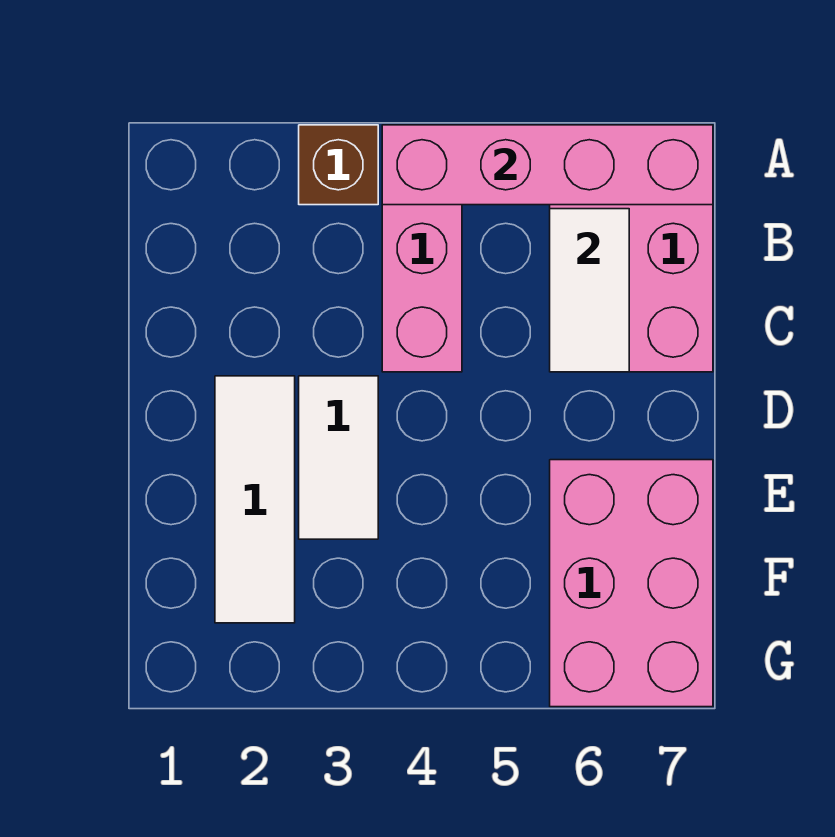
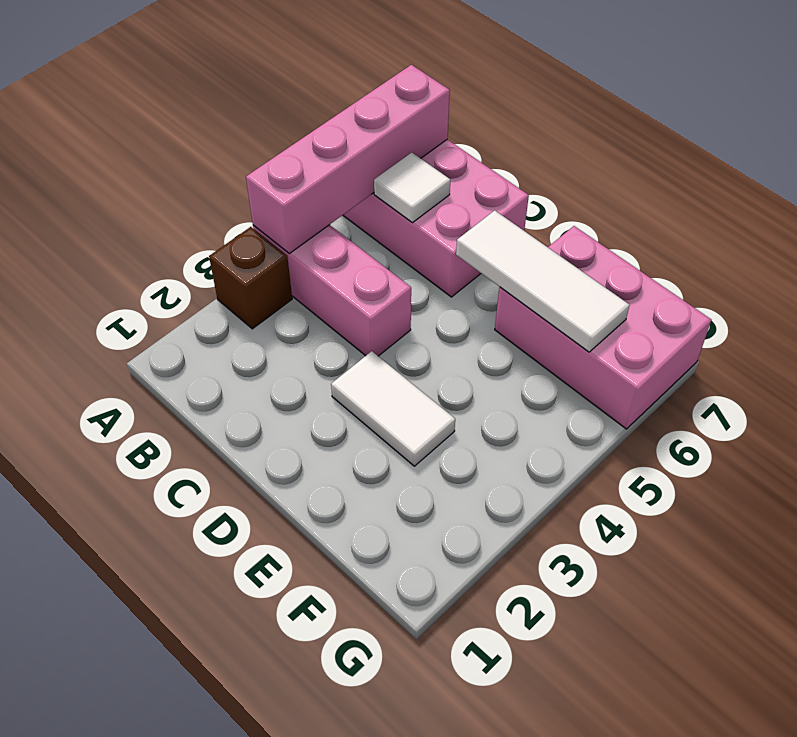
white 1x2 tile [550,209,629,372] -> white 1x1 tile [374,153,450,223]
white 1x3 tile [215,376,295,623] -> white 1x3 tile moved to [456,210,630,352]

